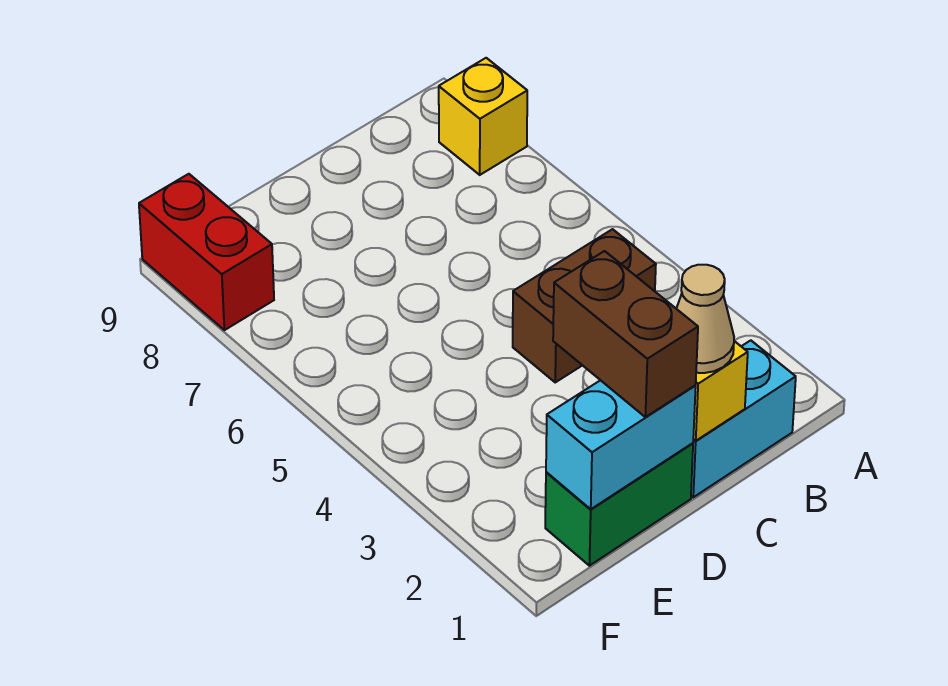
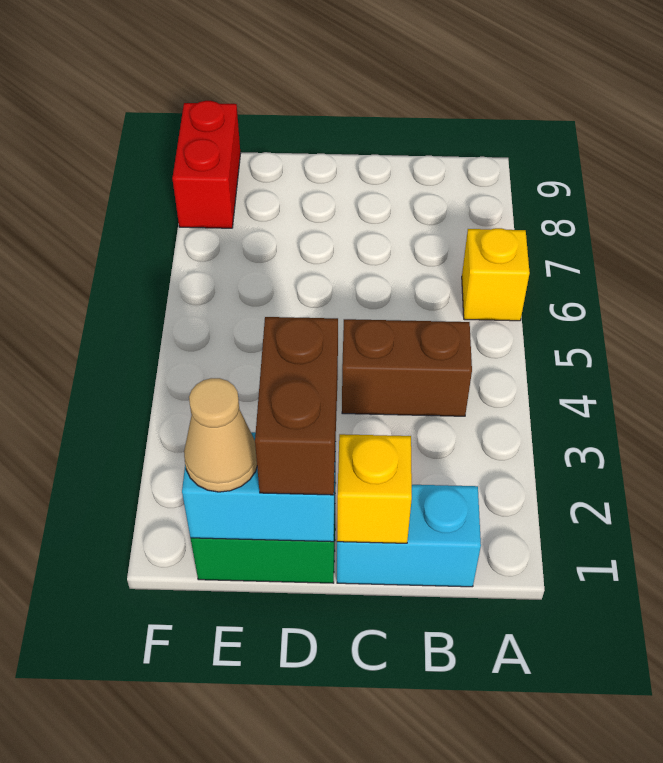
yellow 1x1 brick [439,58,527,175] -> yellow 1x1 brick moved to [462,228,530,321]
tan 1x1 cone [676,265,734,373] -> tan 1x1 cone moved to [184,378,257,492]

